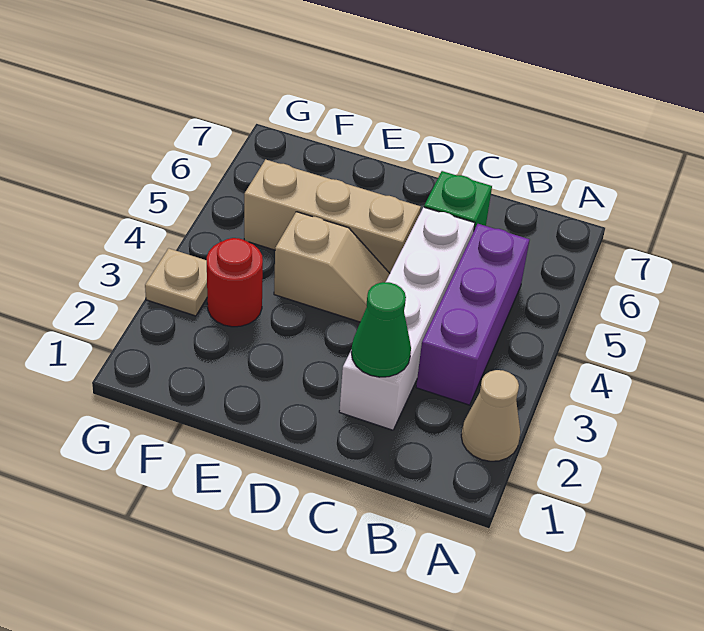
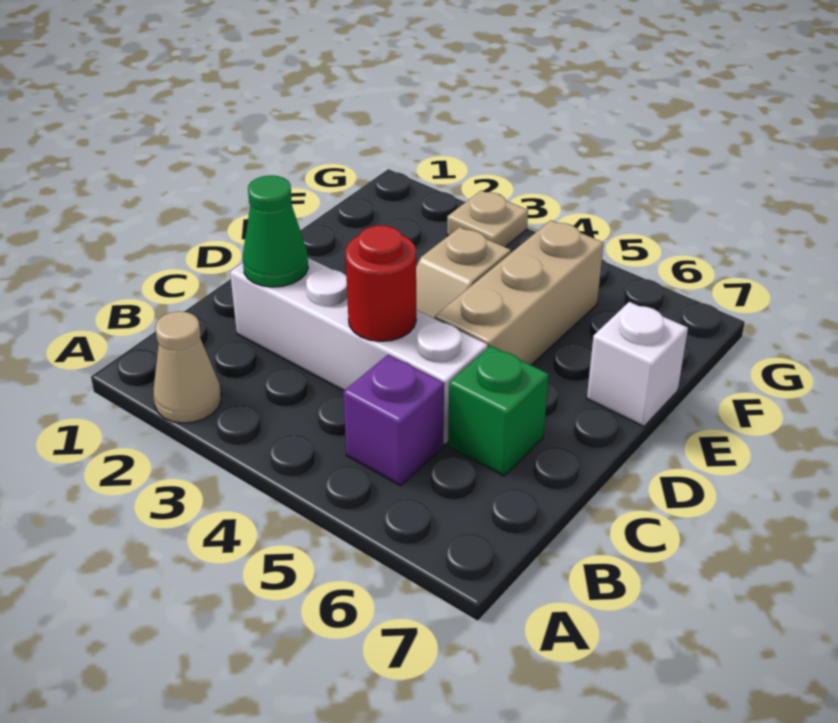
purple 1x3 brick [416,224,530,405] -> purple 1x1 brick [343,355,444,486]
none -> white 1x1 brick [587,302,688,426]
red 1x1 round brick [207,238,263,327] -> red 1x1 round brick moved to [345,225,416,341]

